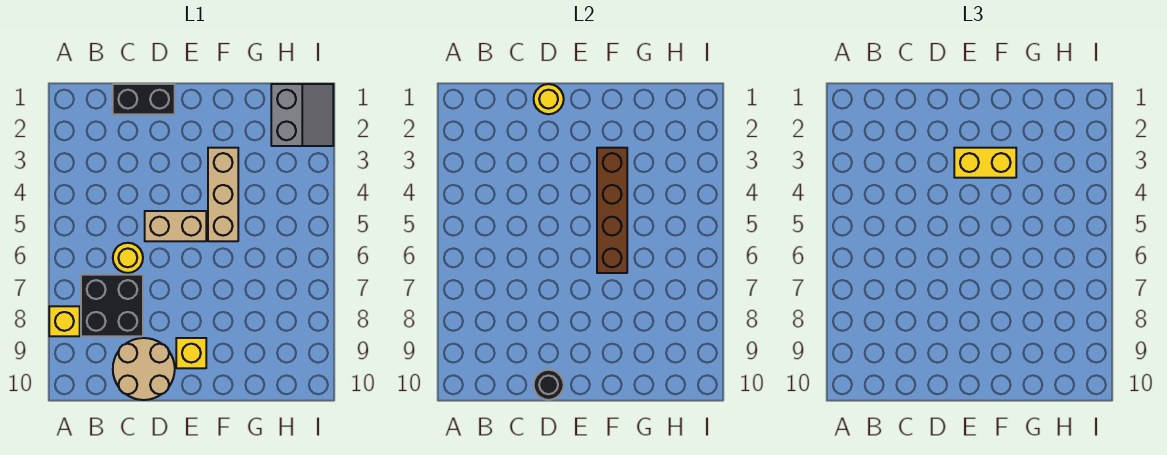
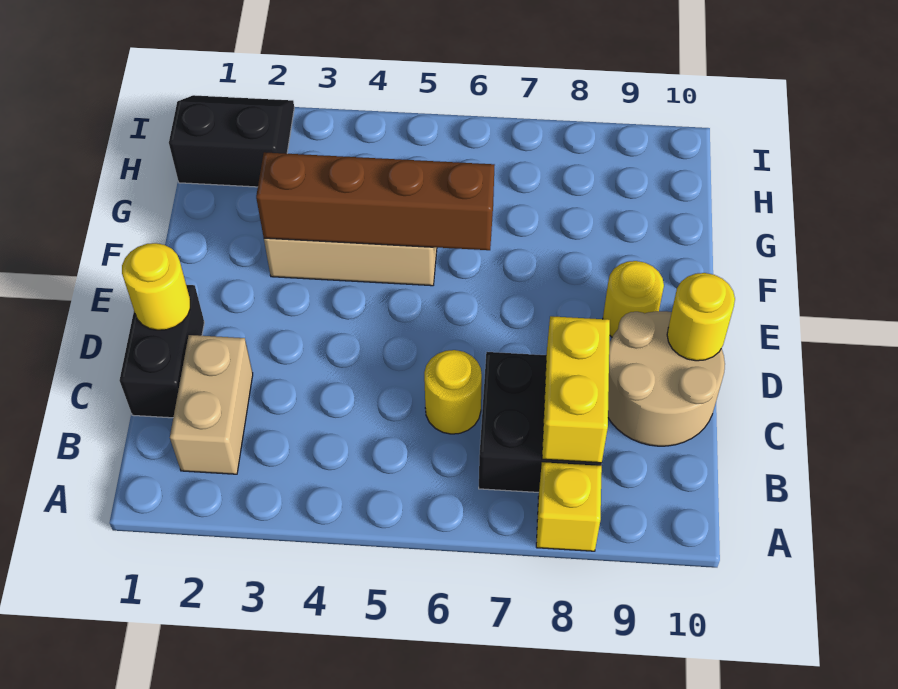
tan 1x2 brick [145,211,206,241] -> tan 1x2 brick moved to [170,335,253,474]
black 1x1 round brick [534,370,564,400] -> yellow 1x1 round brick [667,273,735,361]
yellow 1x2 brick [954,148,1016,178] -> yellow 1x2 brick moved to [542,316,610,463]
yellow 1x1 brick [176,338,206,368] -> yellow 1x1 round brick [603,261,664,337]
grey 2x2 slope [271,84,333,146] -> black 2x2 slope [169,95,294,187]

